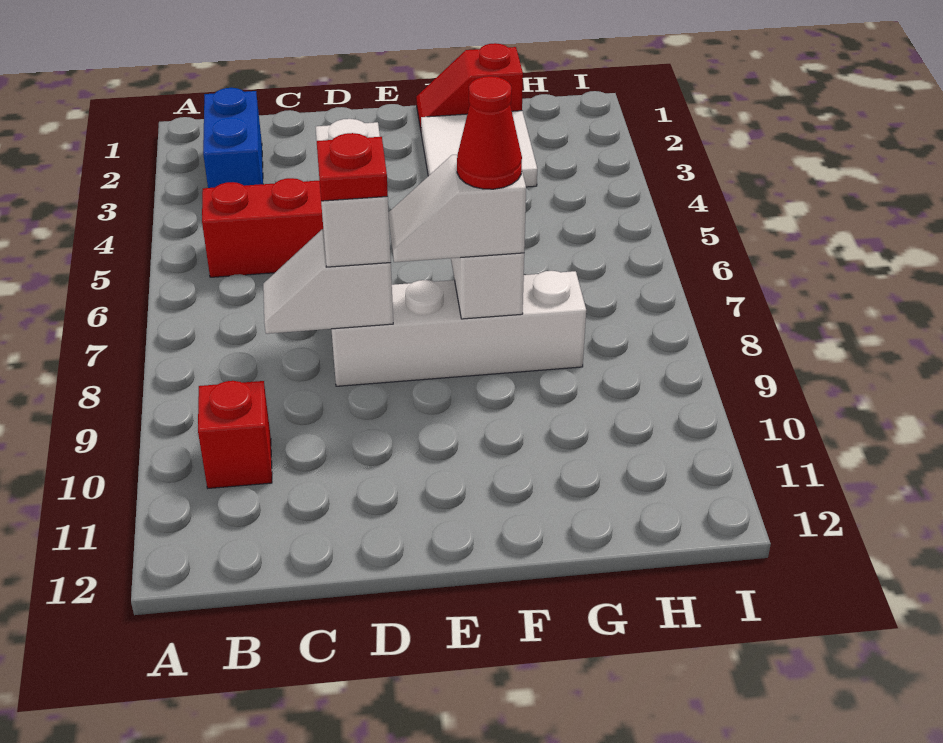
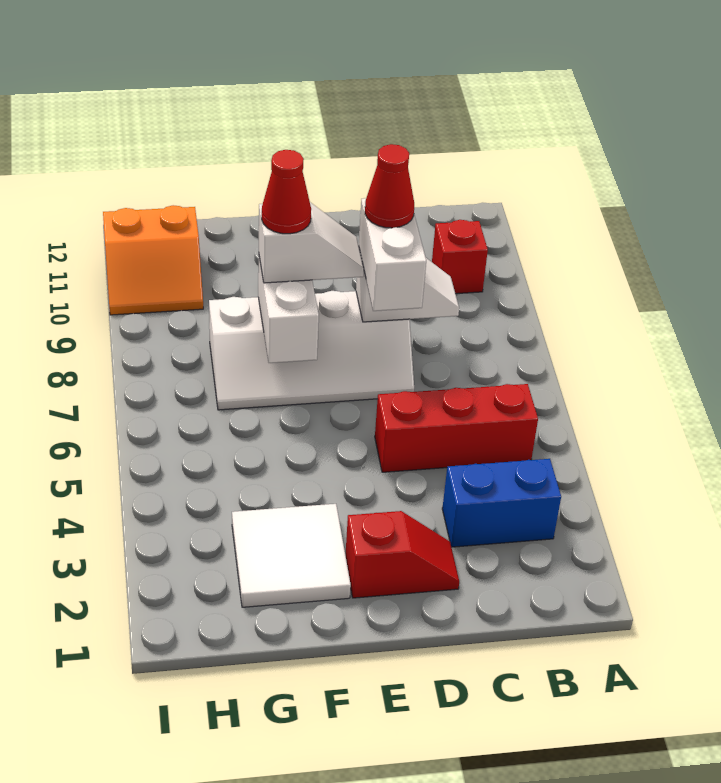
blue 1x2 brick [203,88,263,188] -> blue 1x2 brick turned to [442,459,561,547]
red 1x1 plate [317,133,388,201] -> red 1x1 cone [365,144,414,228]
red 1x2 slope [416,43,523,129] -> red 1x2 slope moved to [345,511,459,598]
none -> orange 2x2 slope [103,205,203,315]

